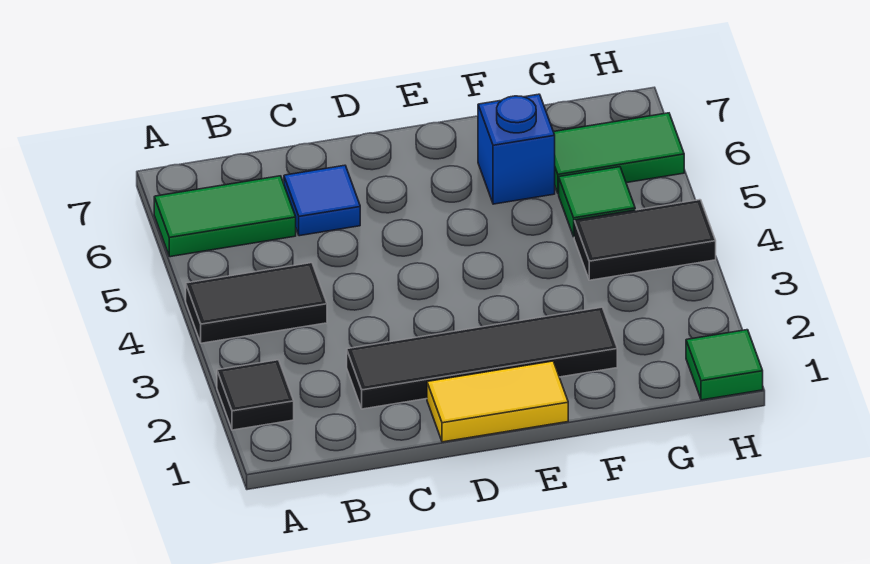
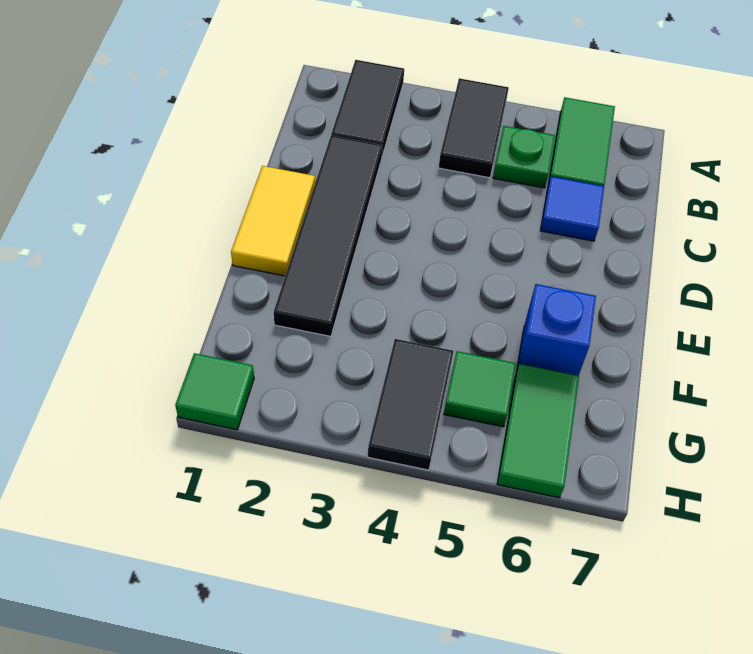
black 1x1 tile [217,360,294,430] -> black 1x2 tile [331,60,404,156]
none -> green 1x1 plate [493,126,555,188]

